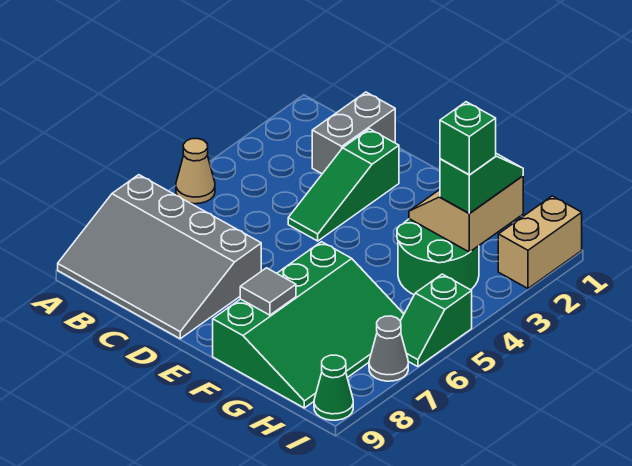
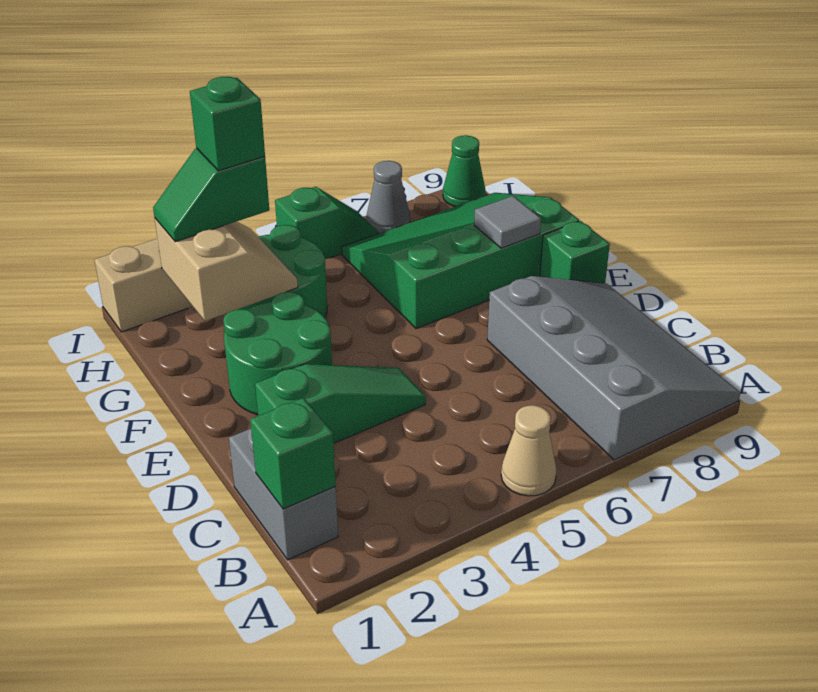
none -> green 1x1 brick [250,398,336,509]
grey 1x2 brick [312,92,395,174] -> grey 1x2 brick turned to [229,429,338,560]
none -> green 2x2 round brick [223,292,332,415]
none -> green 1x1 brick [540,221,610,283]
tan 2x2 slope [409,176,523,252] -> tan 2x2 slope turned to [155,218,298,321]

